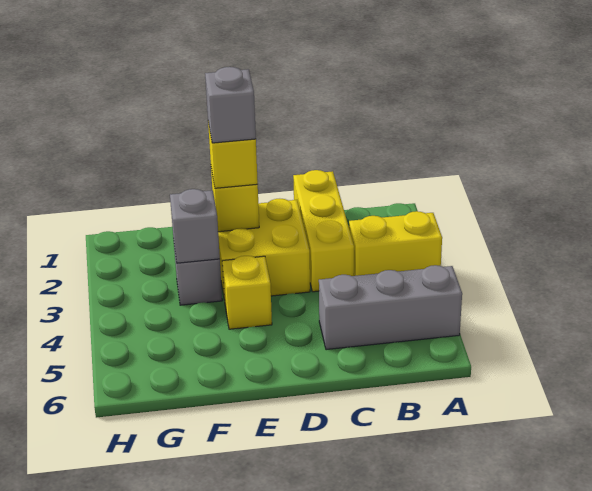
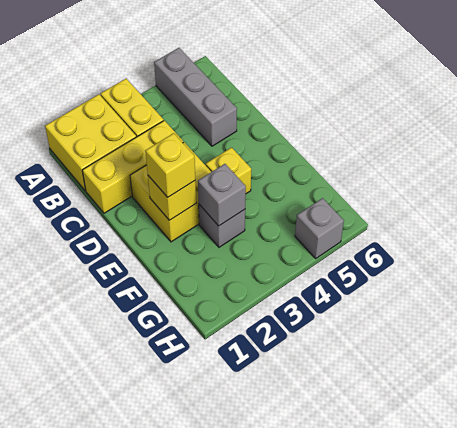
none -> yellow 2x2 brick [45,94,136,191]
grey 1x1 brick [205,67,256,143] -> grey 1x1 brick moved to [295,198,344,258]

